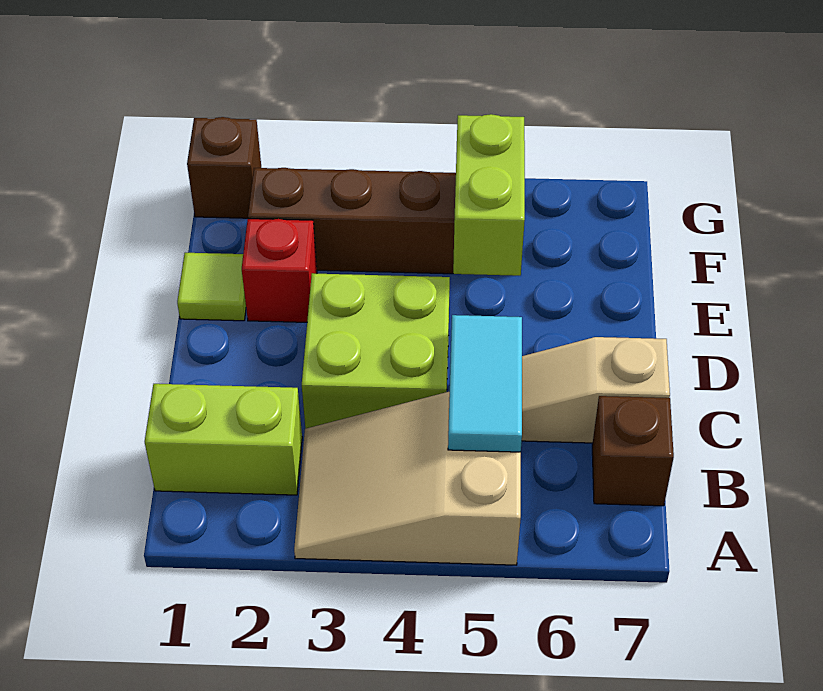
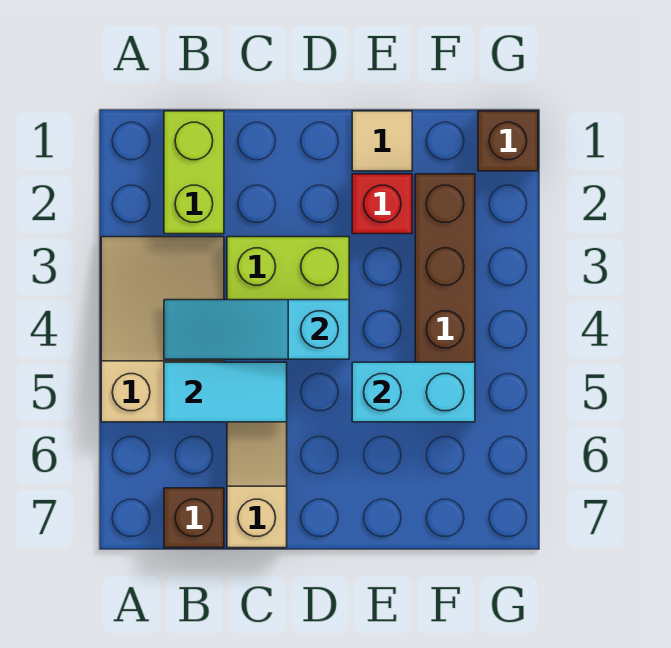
none -> cyan 1x3 slope [164,300,349,359]
lime 1x1 tile [177,253,246,321] -> tan 1x1 tile [352,111,412,171]
lime 1x2 brick [453,114,525,276] -> cyan 1x2 brick [352,362,475,422]

